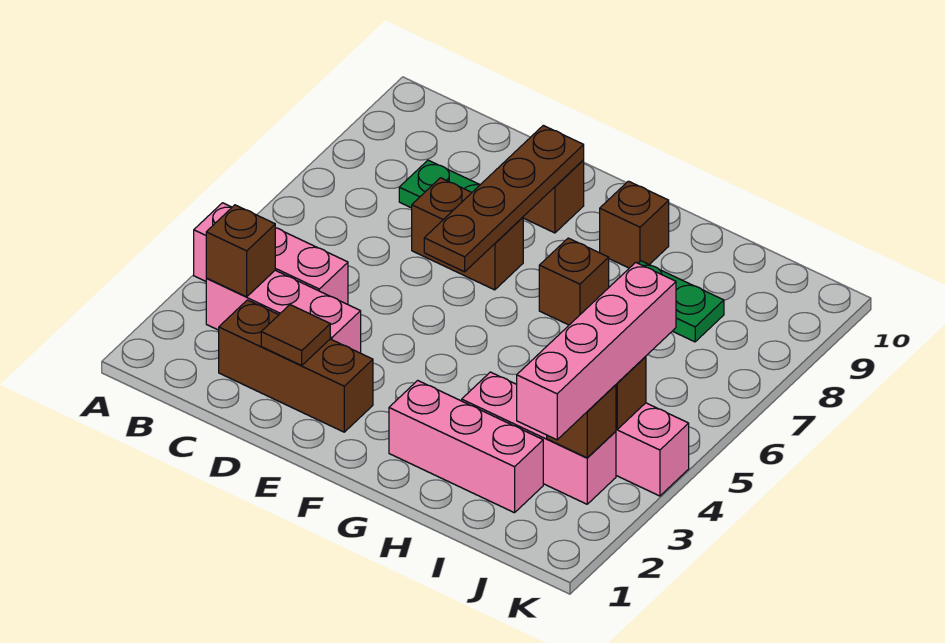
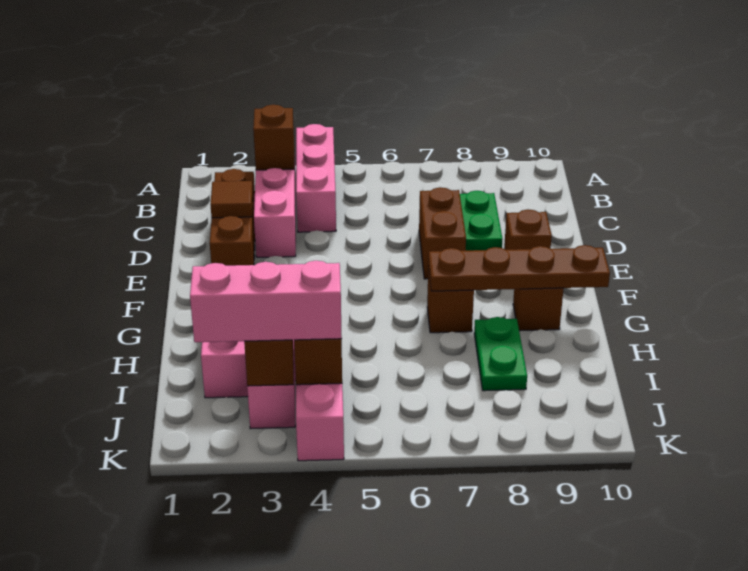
brown 1x4 plate [424,125,584,272] -> brown 1x4 plate moved to [428,245,610,291]
pink 1x4 brick [517,262,676,440] -> pink 1x3 brick [190,261,342,342]

